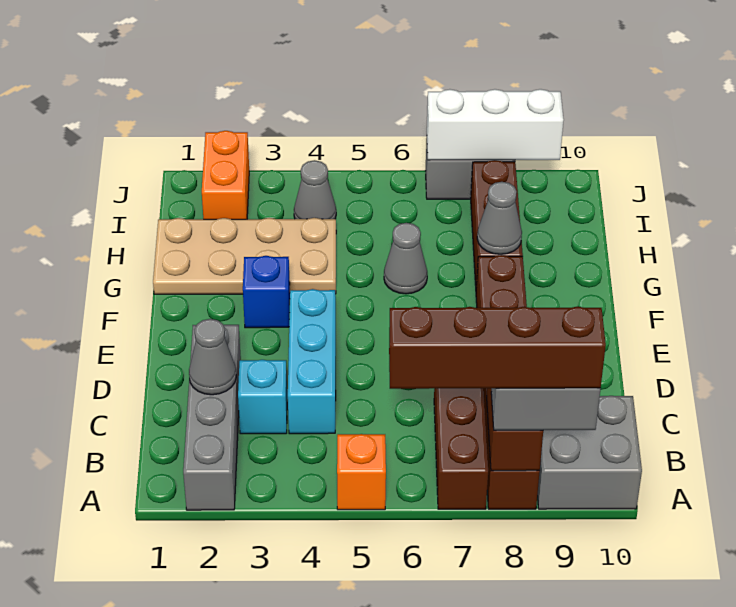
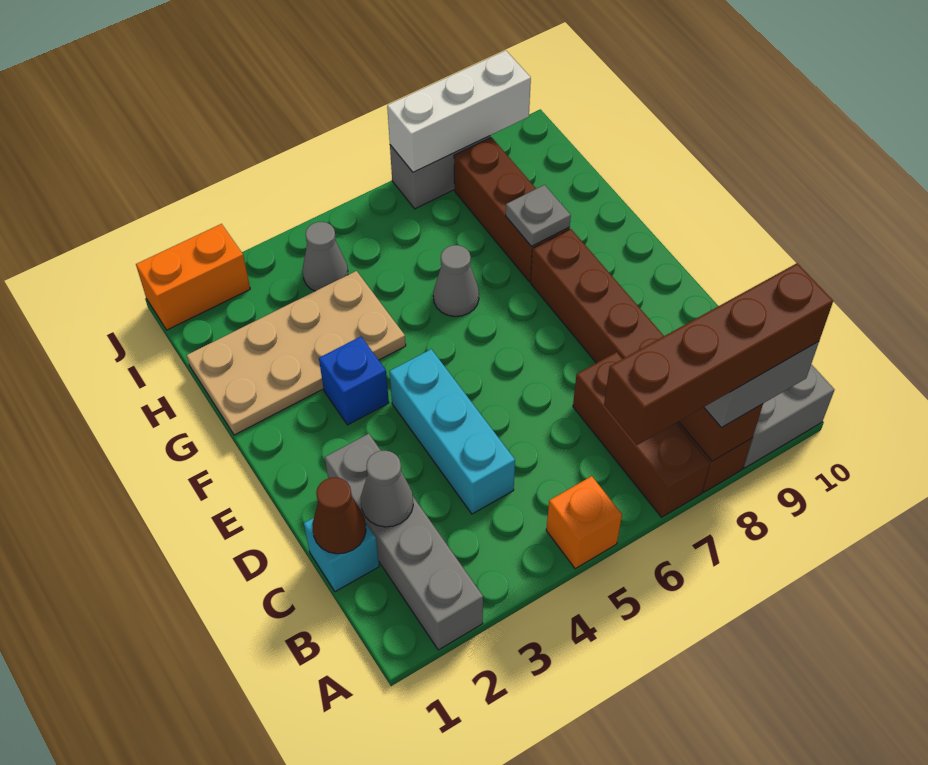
none -> brown 1x1 cone [312,477,366,554]
cyan 1x1 brick [238,360,287,434] -> cyan 1x1 brick moved to [304,518,379,592]
grey 1x1 cone [477,182,522,254] -> grey 1x1 plate [506,185,571,246]
orange 1x2 brick [202,131,249,219] -> orange 1x2 brick turned to [136,224,250,330]

